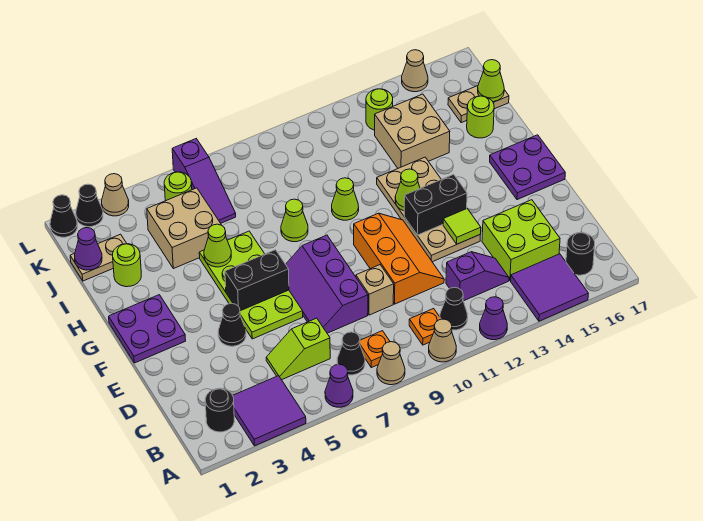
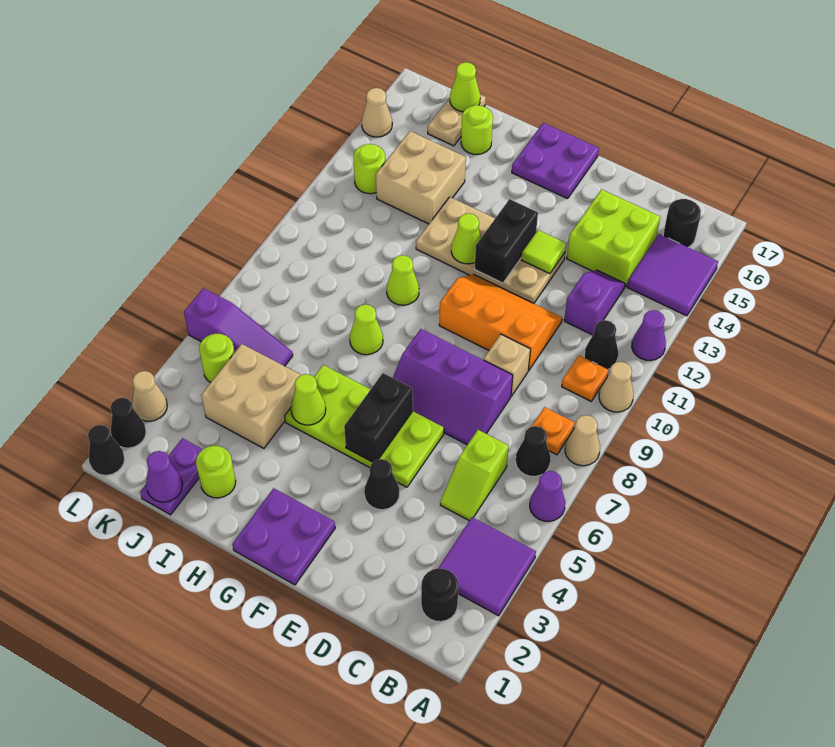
tan 1x2 plate [70,234,127,281] -> purple 1x2 plate [140,438,203,515]

